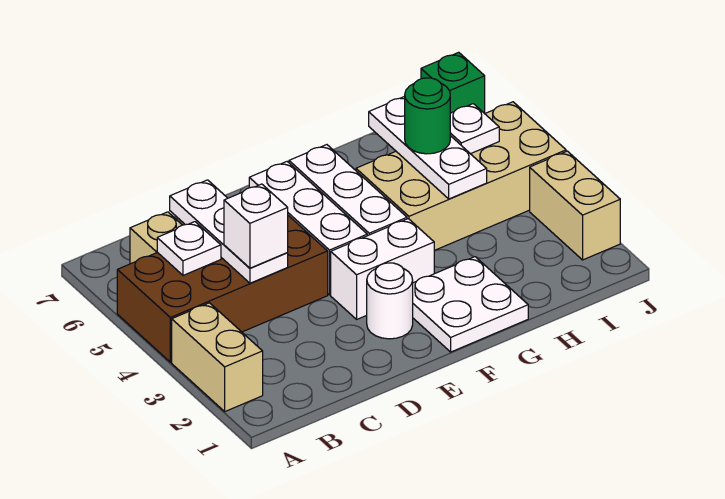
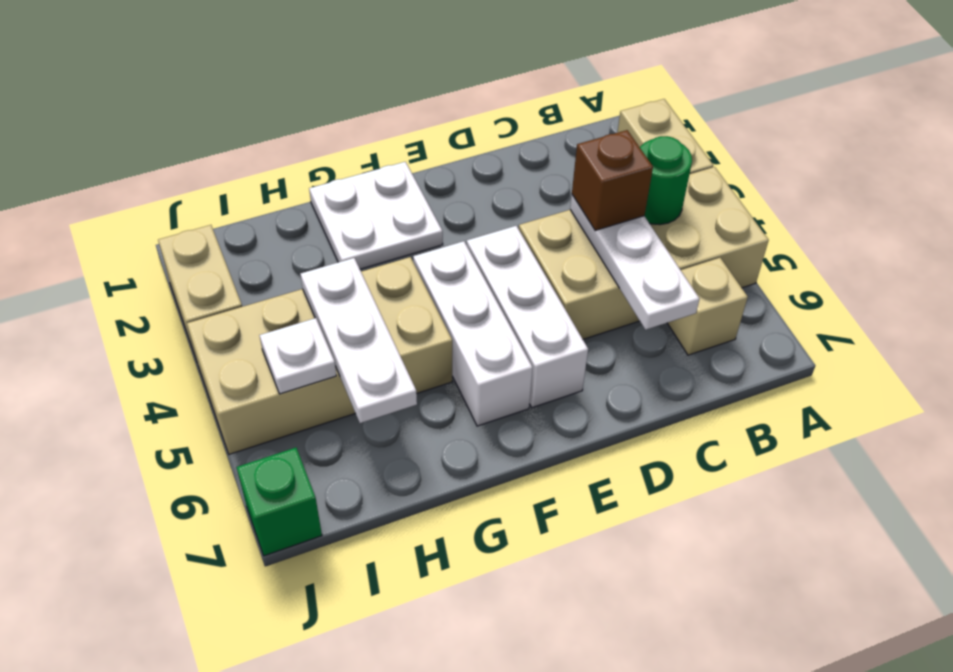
brown 2x4 brick [117,215,328,362] -> tan 2x4 brick [519,167,769,339]
white 1x1 plate [157,222,221,275] -> none
white 1x1 brick [224,184,288,268] -> brown 1x1 brick [572,130,653,230]
white 1x1 round brick [367,263,413,339] -> none
white 1x2 brick [331,219,434,319] -> none
green 1x1 round brick [405,78,450,154] -> green 1x1 round brick moved to [640,136,692,225]

